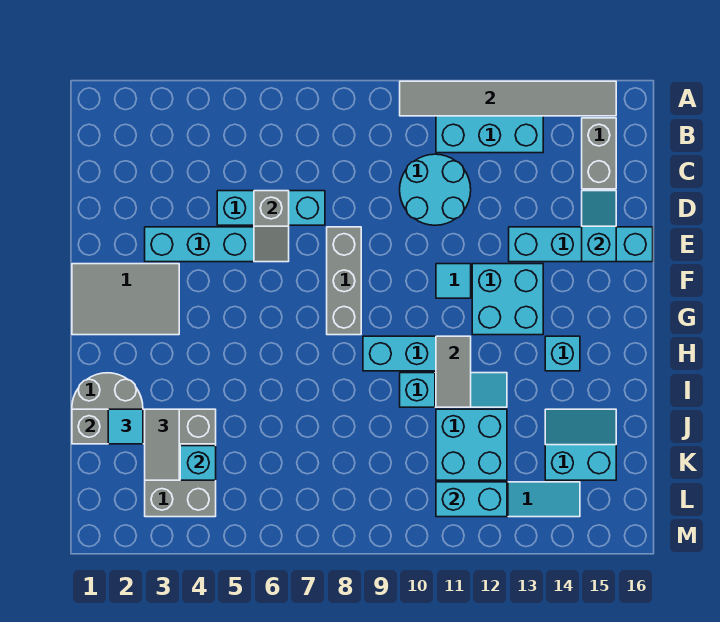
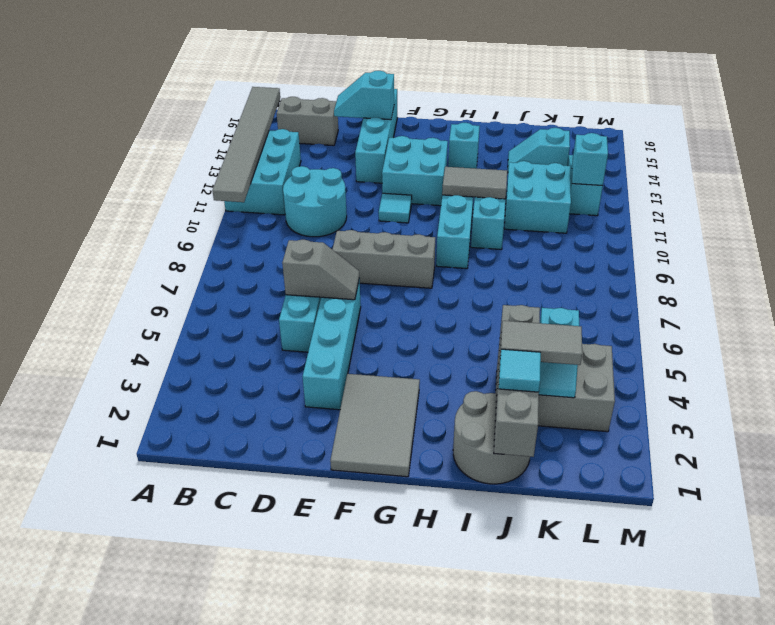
cyan 2x2 slope [545,409,616,480] -> cyan 1x2 slope [507,128,570,173]
cyan 1x2 brick [436,482,507,517] -> cyan 1x1 brick [572,133,608,186]

